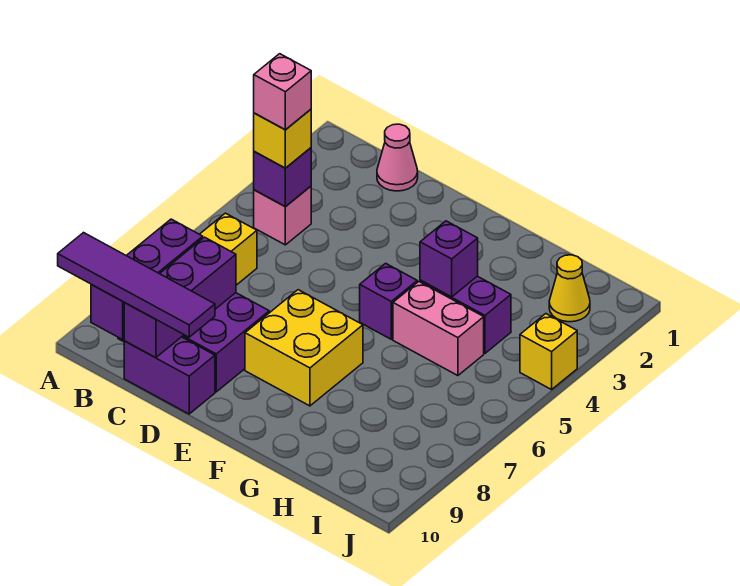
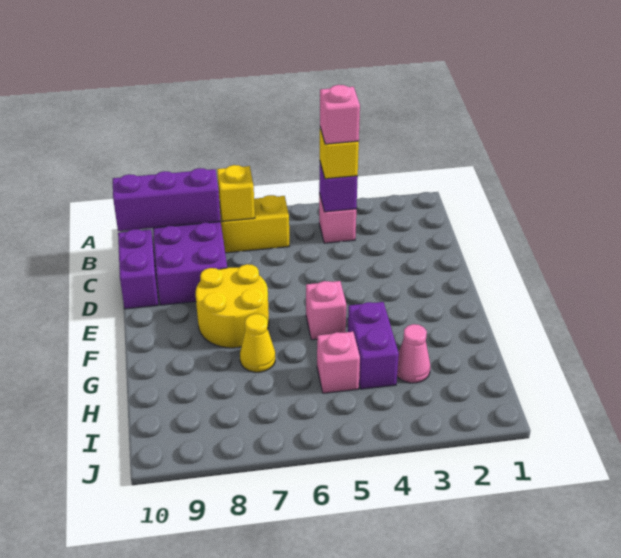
purple 1x4 tile [58,233,215,337] -> none
pink 1x1 cone [377,124,418,191] -> pink 1x1 cone moved to [397,324,430,383]
purple 1x3 brick [124,237,236,358] -> none
yellow 2x2 brick [245,290,363,406] -> yellow 2x2 round brick [196,264,269,348]
purple 1x1 brick [360,263,417,339] -> pink 1x1 brick [306,281,346,340]
purple 1x1 brick [420,221,478,297] -> none
pink 1x2 brick [393,282,484,376] -> pink 1x1 brick [317,332,360,393]
yellow 1x1 cone [549,255,590,322] -> yellow 1x1 cone moved to [240,314,275,372]
yellow 1x1 brick [520,314,577,390] -> yellow 1x1 brick moved to [217,165,255,221]

